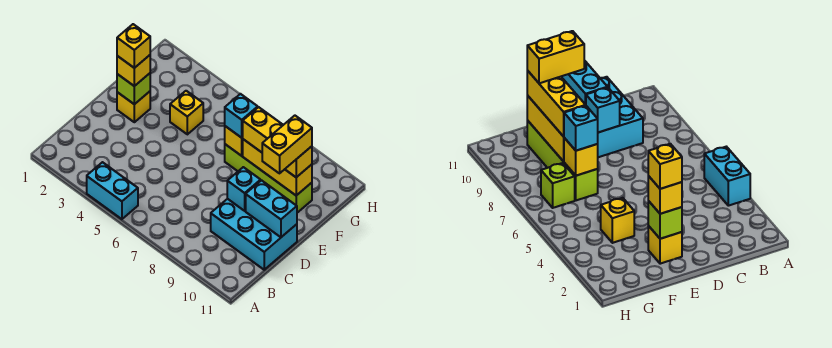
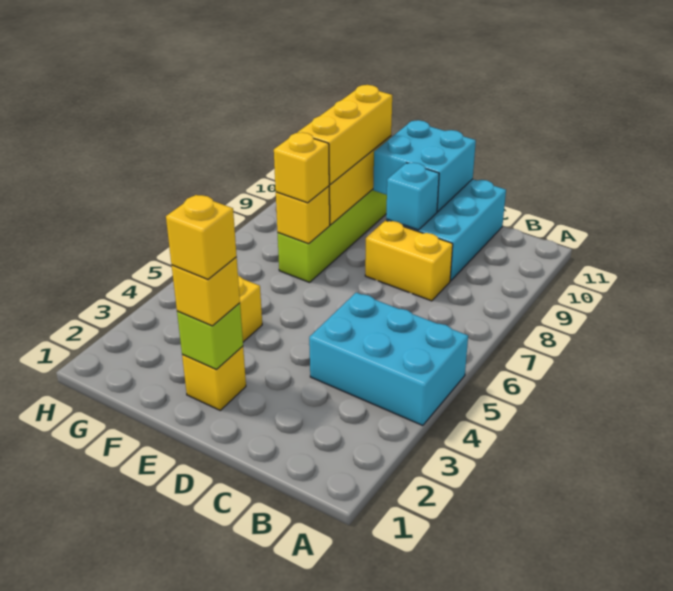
cyan 1x2 brick [87,162,138,219] -> cyan 2x3 brick [309,293,468,426]
cyan 1x2 brick [246,180,297,237] -> cyan 2x2 brick [373,120,476,212]
yellow 1x2 brick [262,116,312,173] -> yellow 1x2 brick moved to [365,220,453,301]
cyan 1x1 brick [225,94,258,138] -> yellow 1x1 brick [274,132,329,203]
lime 1x1 brick [541,163,575,208] -> none

